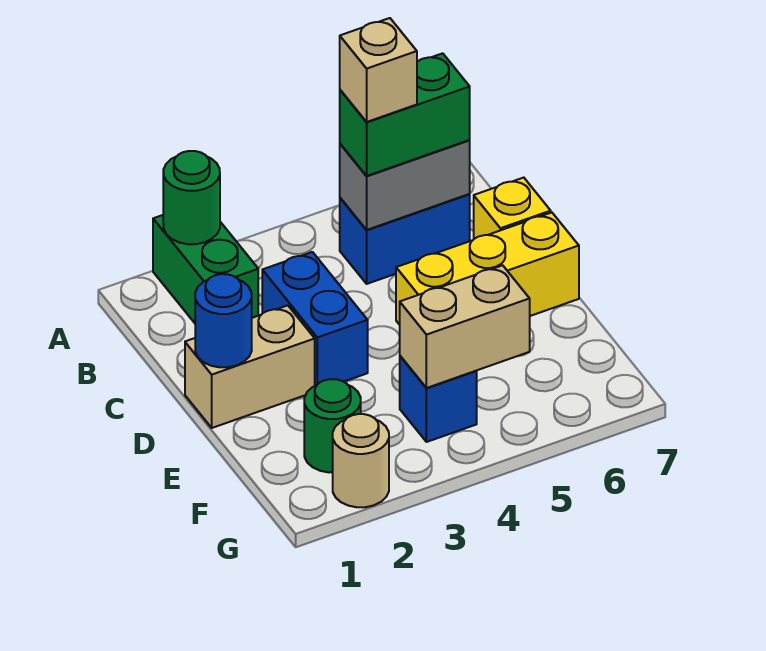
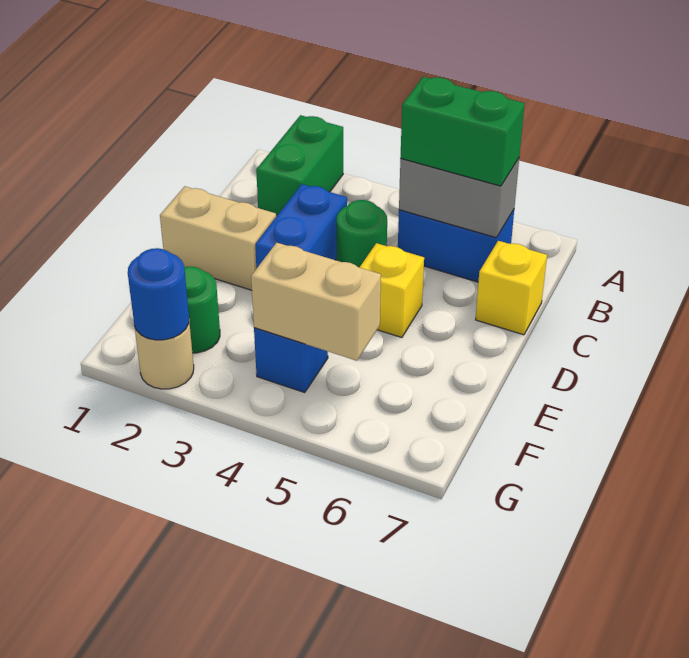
green 1x1 round brick [163,151,220,244] -> green 1x1 round brick moved to [337,200,387,267]
tan 1x1 brick [340,18,417,122] -> none
blue 1x1 round brick [195,274,252,367] -> blue 1x1 round brick moved to [128,248,189,340]
yellow 1x3 brick [396,212,579,325] -> yellow 1x1 brick [360,243,424,338]

